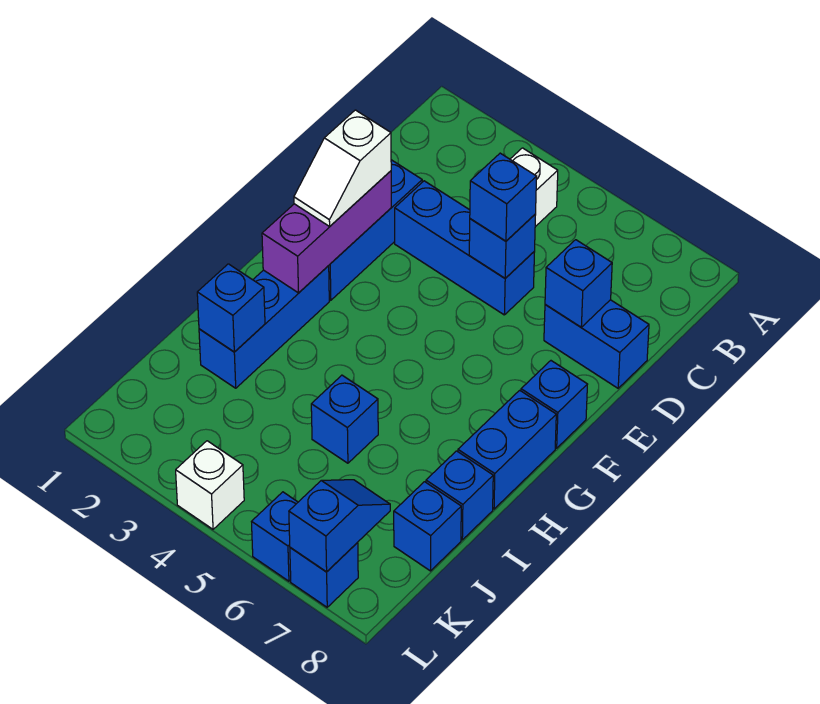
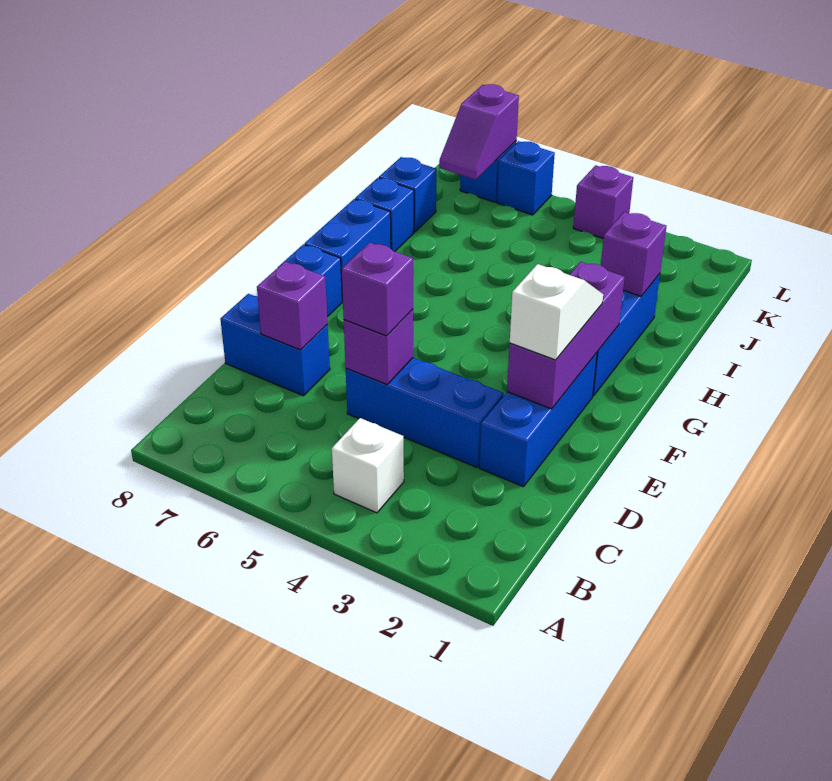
blue 1x1 brick [469,214,536,278] -> purple 1x1 brick [344,309,413,384]
blue 1x1 brick [470,153,537,241] -> purple 1x1 brick [342,243,413,336]
blue 1x1 brick [545,240,612,327] -> purple 1x1 brick [257,262,328,350]
blue 1x1 brick [197,264,265,352] -> purple 1x1 brick [601,212,667,296]
blue 1x1 brick [311,375,378,463] -> none
blue 1x2 slope [289,480,390,572] -> purple 1x2 slope [439,84,519,180]
white 1x1 brick [176,441,244,529] -> purple 1x1 brick [573,165,633,238]

